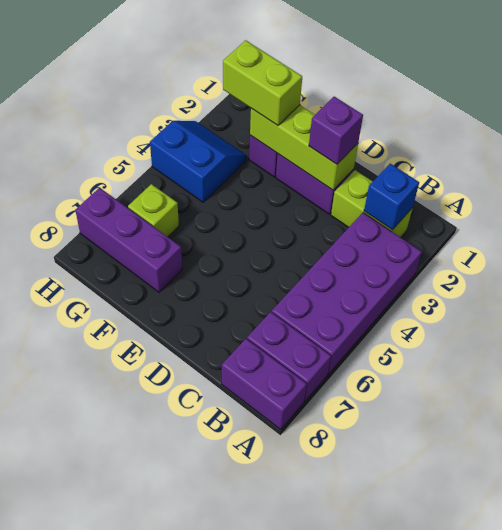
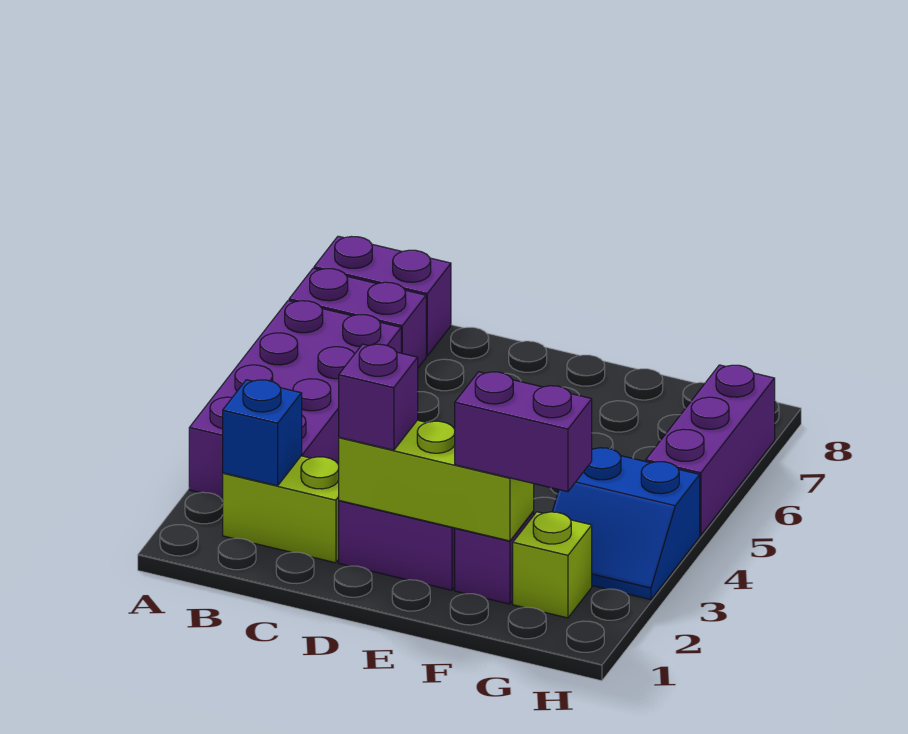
lime 1x2 brick [223,40,302,125] -> purple 1x2 brick [455,372,592,492]
purple 1x3 brick [75,188,182,292] -> purple 1x3 brick turned to [646,365,775,535]
lime 1x1 brick [128,184,179,237] -> lime 1x1 brick moved to [513,512,592,618]

